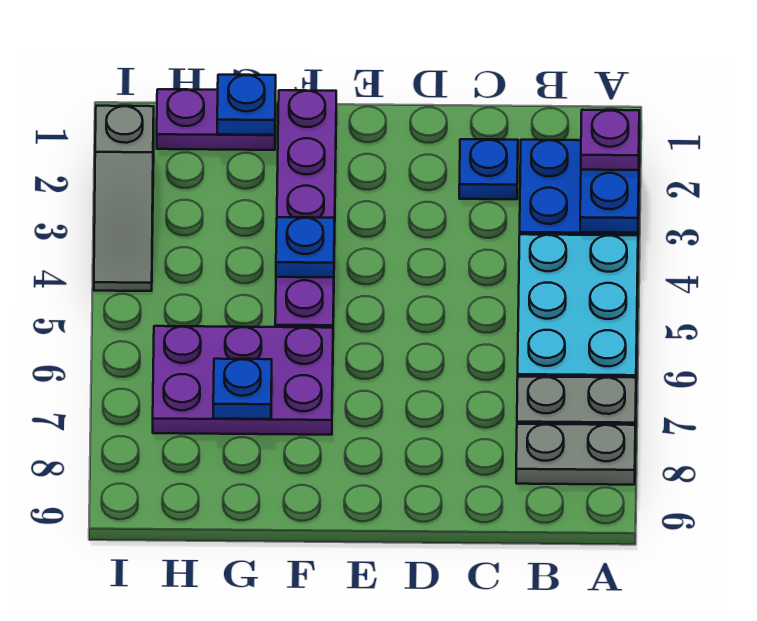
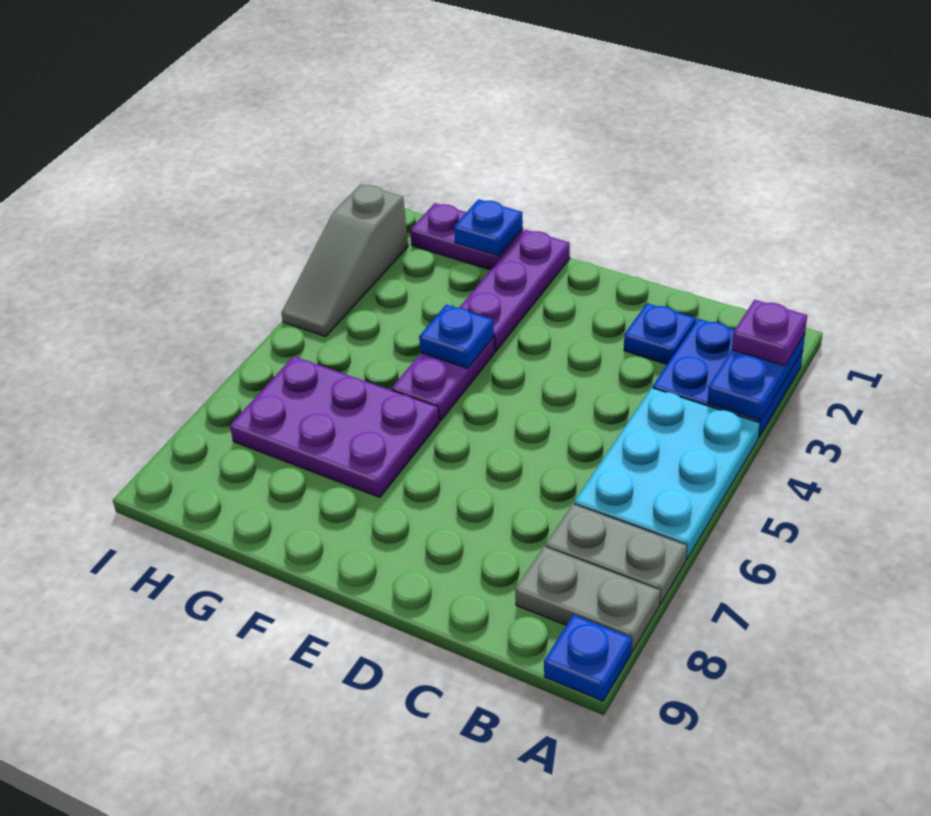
blue 1x1 plate [213,359,272,419] -> blue 1x1 plate moved to [544,615,632,701]

